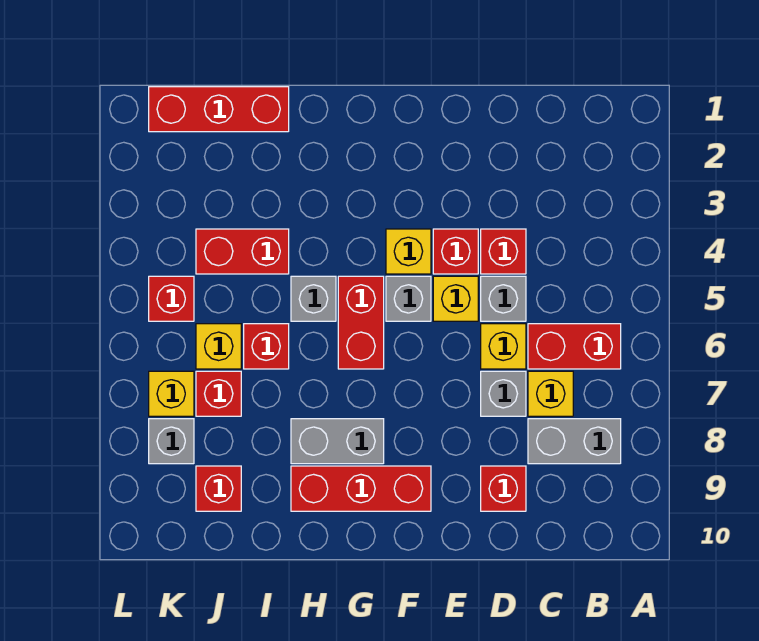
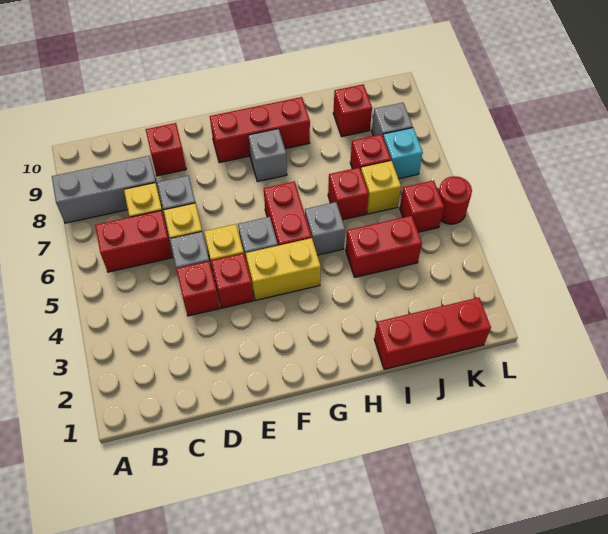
grey 1x2 brick [528,419,621,464] -> grey 1x3 brick [52,156,158,223]
yellow 1x1 brick [386,229,431,274] -> yellow 1x2 brick [246,238,321,300]
grey 1x2 brick [291,419,384,464] -> grey 1x1 brick [248,129,287,182]
yellow 1x1 brick [149,371,194,416] -> cyan 1x1 brick [383,128,423,179]
none -> red 1x1 round brick [439,176,472,224]

